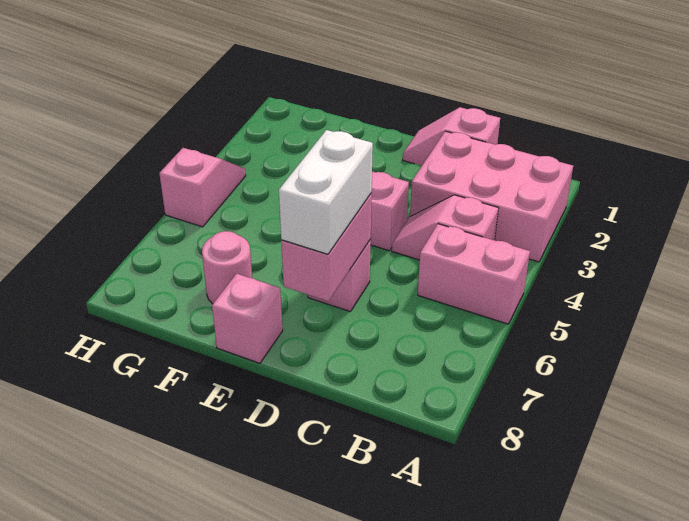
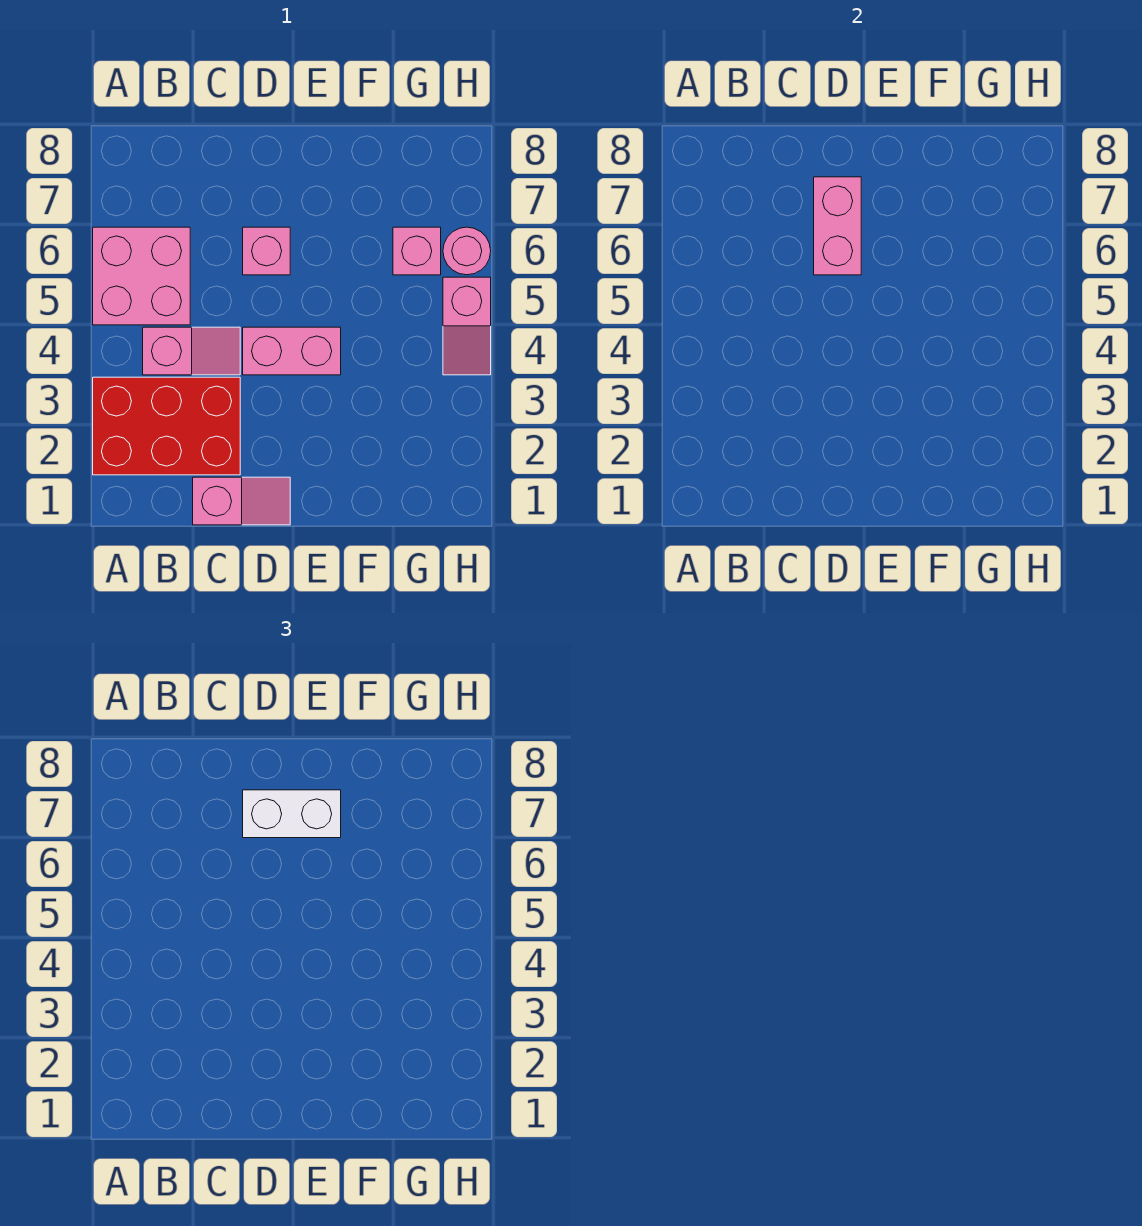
pink 2x3 brick [410,131,573,262] -> red 2x3 brick [93,377,240,475]
pink 1x2 brick [418,224,530,324] -> pink 2x2 brick [93,227,190,325]
white 1x2 brick [279,130,373,254] -> white 1x2 brick turned to [243,790,341,838]
pink 1x1 brick [212,274,283,363] -> pink 1x1 brick moved to [393,227,441,275]
pink 1x1 round brick [202,231,252,304] -> pink 1x1 round brick moved to [443,227,491,275]

